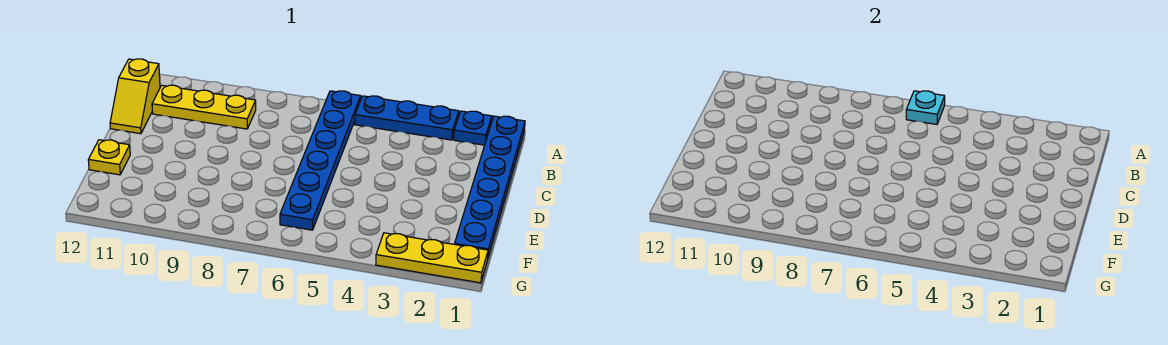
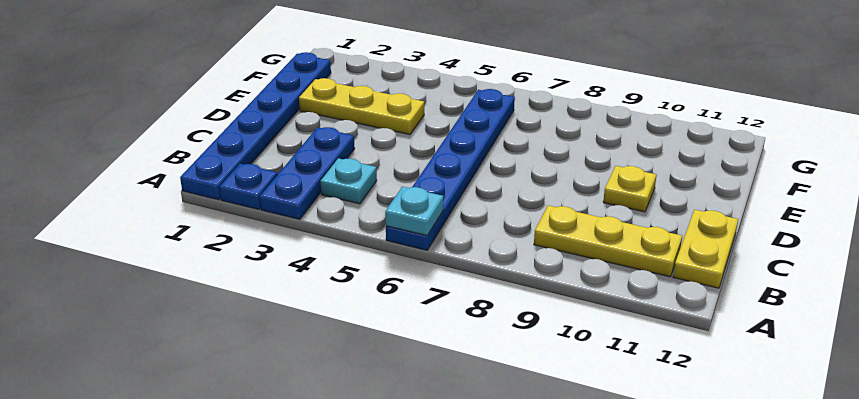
blue 1x3 plate [355,96,459,140] -> blue 1x3 plate turned to [260,127,355,219]
none -> cyan 1x1 plate [320,158,377,204]
yellow 1x2 slope [110,59,160,134] -> yellow 1x2 plate [673,210,738,288]
yellow 1x1 plate [88,140,130,175] -> yellow 1x1 plate moved to [603,166,656,212]
yellow 1x3 plate [376,233,488,283] -> yellow 1x3 plate moved to [299,78,424,135]

